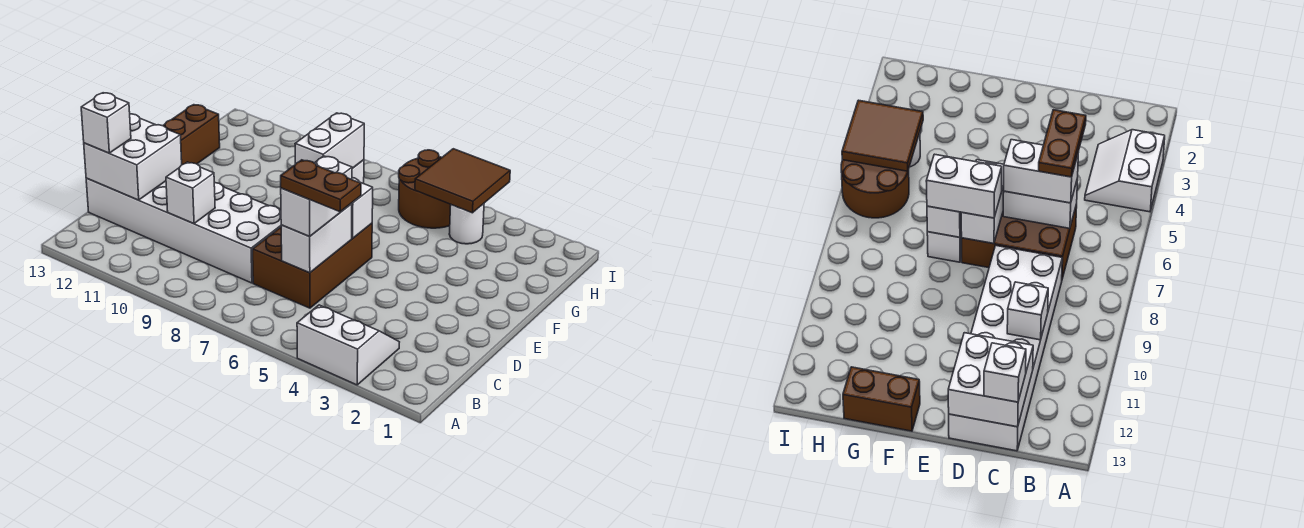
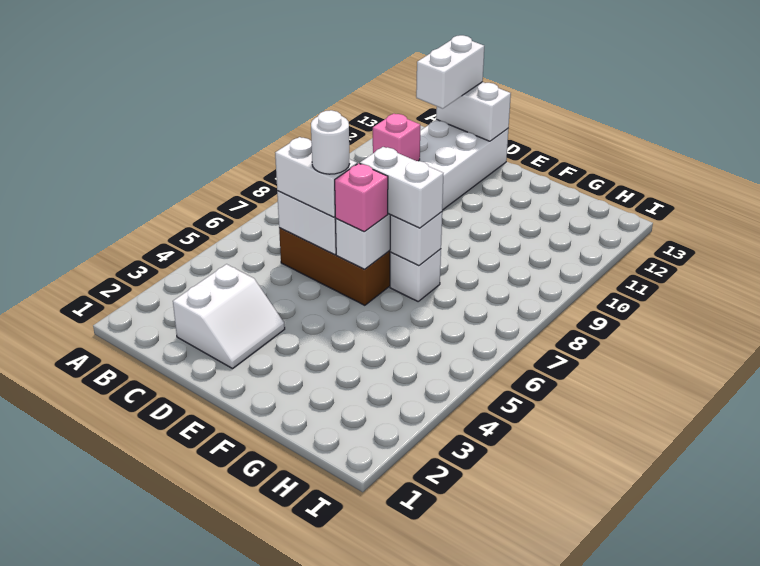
white 2x2 slope [297,305,399,385] -> white 2x2 slope moved to [173,264,285,369]
brown 1x2 plate [281,160,361,212] -> none
white 1x1 brick [166,162,215,224] -> pink 1x1 brick [373,114,420,161]
white 2x2 brick [84,114,182,200] -> white 1x2 brick [436,82,511,141]
white 1x1 brick [81,93,131,153] -> white 1x2 brick [416,35,484,109]
none -> pink 1x1 brick [335,163,388,231]
brown 1x2 brick [163,105,220,165] -> none
white 1x1 round brick [449,204,484,244] -> white 1x1 round brick moved to [311,110,349,174]
brown 2x2 tile [415,149,510,213] -> none
brown 2x2 round brick [399,150,451,228] -> none

